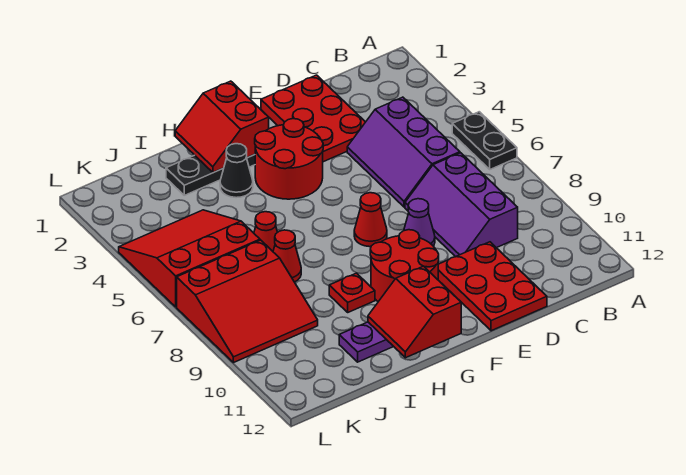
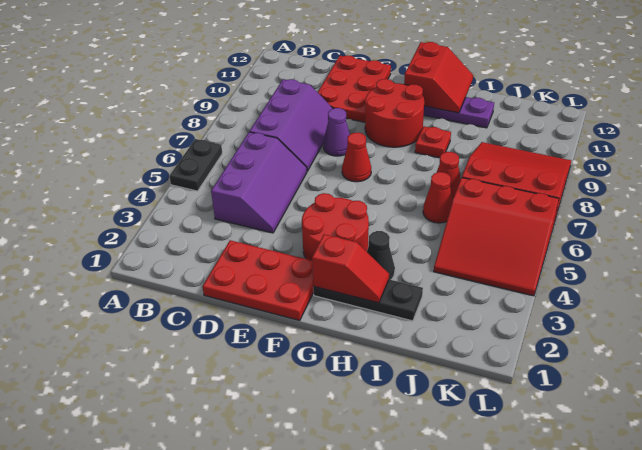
red 2x3 plate [261,75,365,162] -> red 2x3 plate turned to [203,240,314,320]
red 2x2 slope [175,81,269,173] -> red 1x2 slope [312,234,389,303]

